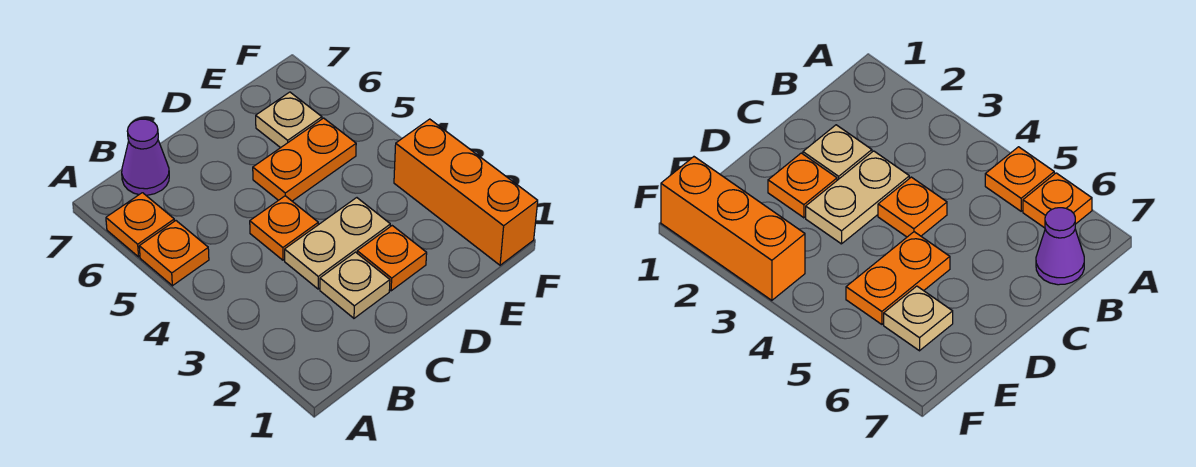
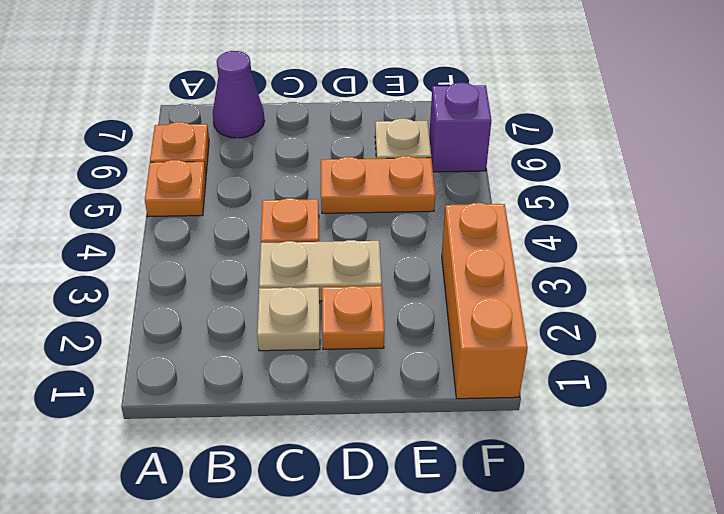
none -> purple 1x1 brick [429,83,491,172]

